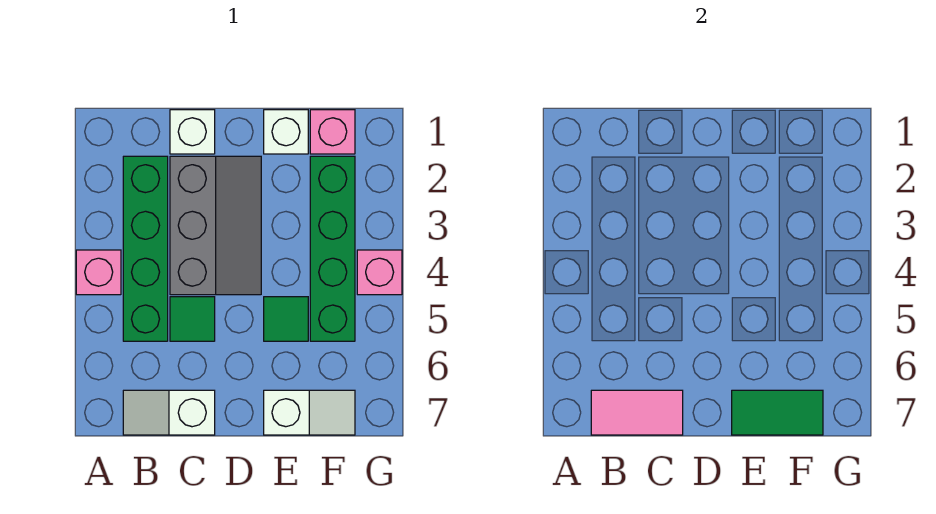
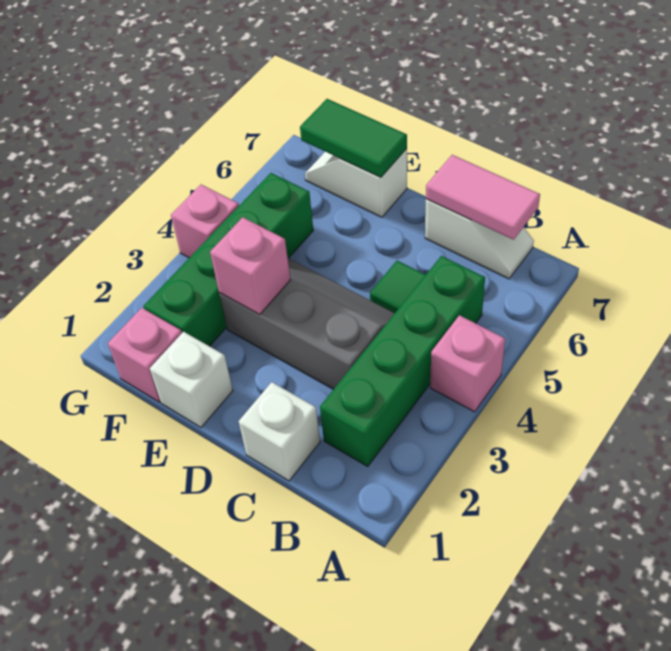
grey 2x3 slope [170,156,261,295] -> grey 2x3 slope turned to [219,258,395,389]
none -> pink 1x1 brick [210,217,290,315]
green 1x1 tile [264,297,308,341] -> none

